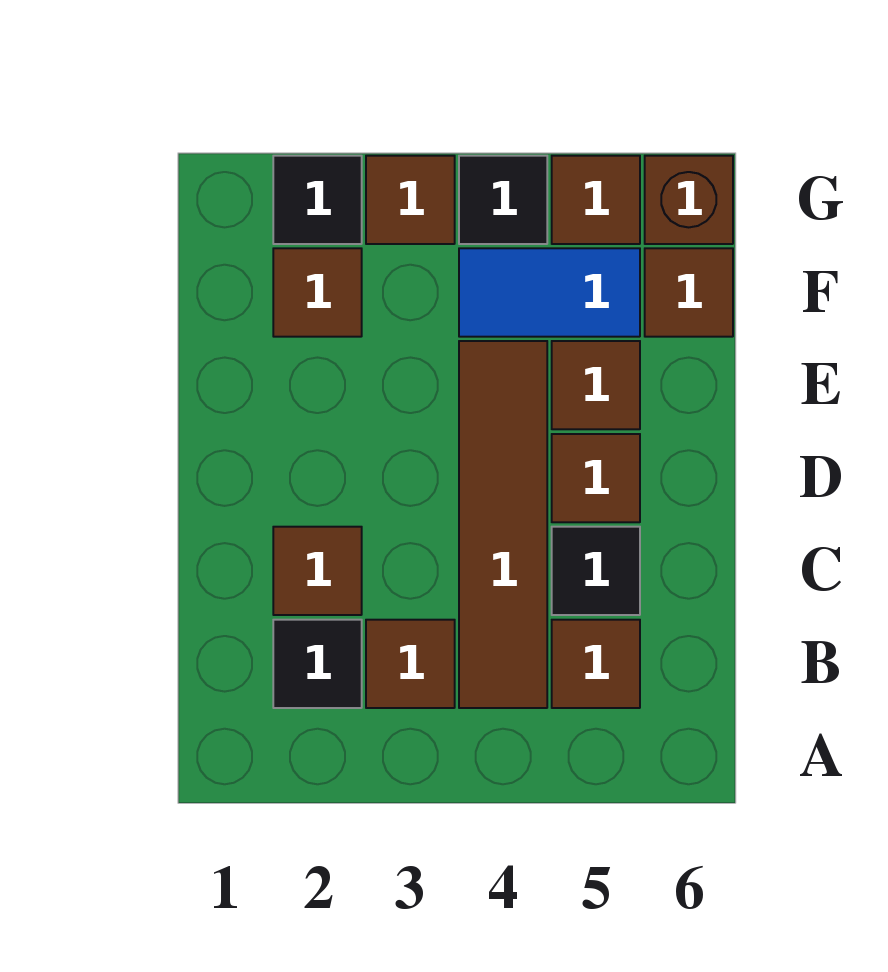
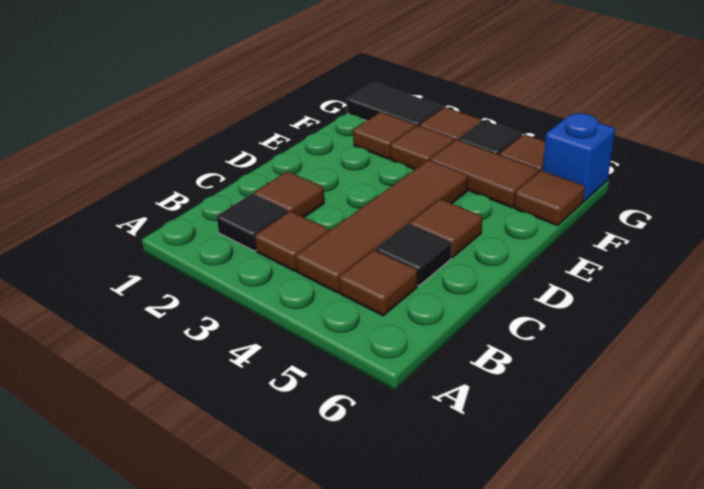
brown 1x1 tile [552,341,640,429] -> brown 1x1 tile moved to [390,126,455,169]
blue 1x2 tile [459,248,640,337] -> brown 1x2 tile [430,140,539,208]
black 1x1 tile [273,156,362,244] -> black 1x2 tile [347,82,443,126]
brown 1x1 brick [645,156,733,244] -> blue 1x1 brick [543,113,615,202]

